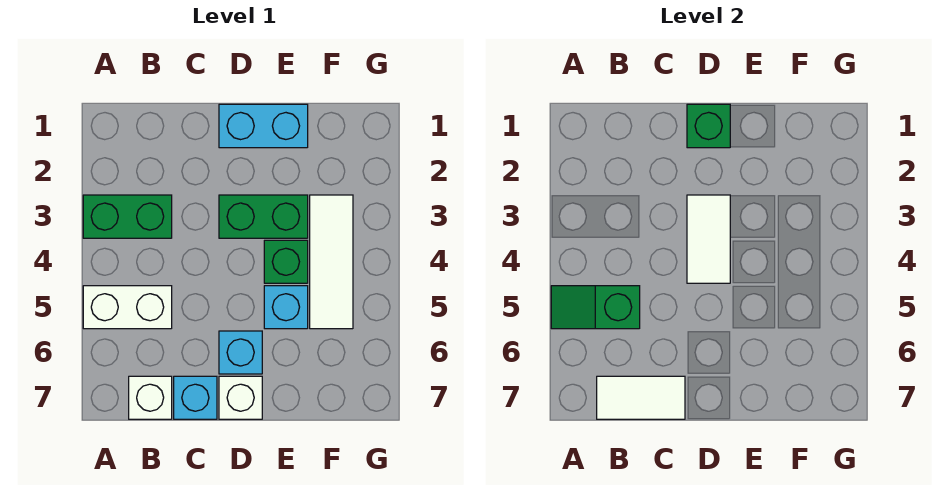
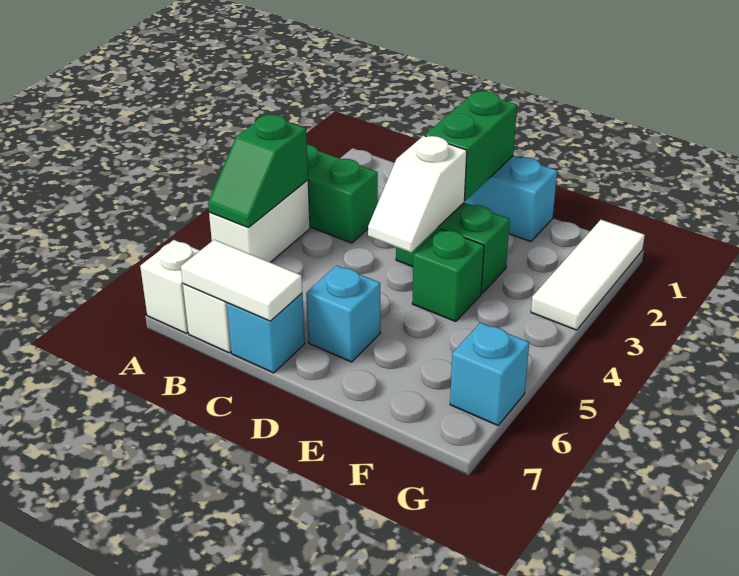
white 1x2 brick [83,286,172,329] -> white 1x2 brick turned to [209,180,310,262]
green 1x2 slope [551,286,640,329] -> green 1x2 slope turned to [208,115,308,227]
green 1x1 brick [687,104,730,148] -> green 1x2 brick [425,91,517,201]
white 1x2 tile [687,195,730,283] -> white 1x2 slope [368,136,467,252]
white 1x1 brick [219,376,262,419] -> white 1x1 brick moved to [140,240,200,333]
cyan 1x1 brick [264,286,308,329] -> cyan 1x1 brick moved to [450,323,529,425]
white 1x3 tile [310,195,353,329] -> white 1x3 tile moved to [531,220,645,330]

